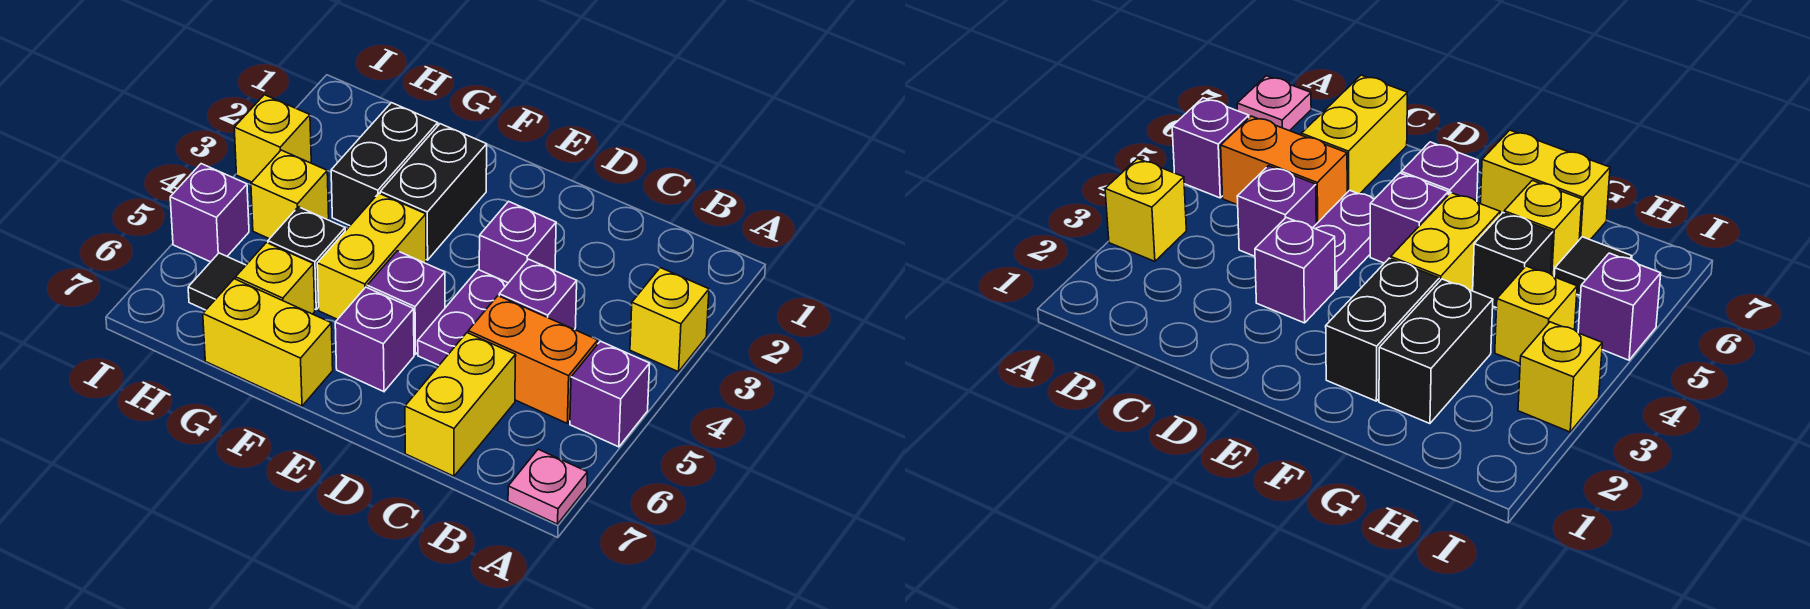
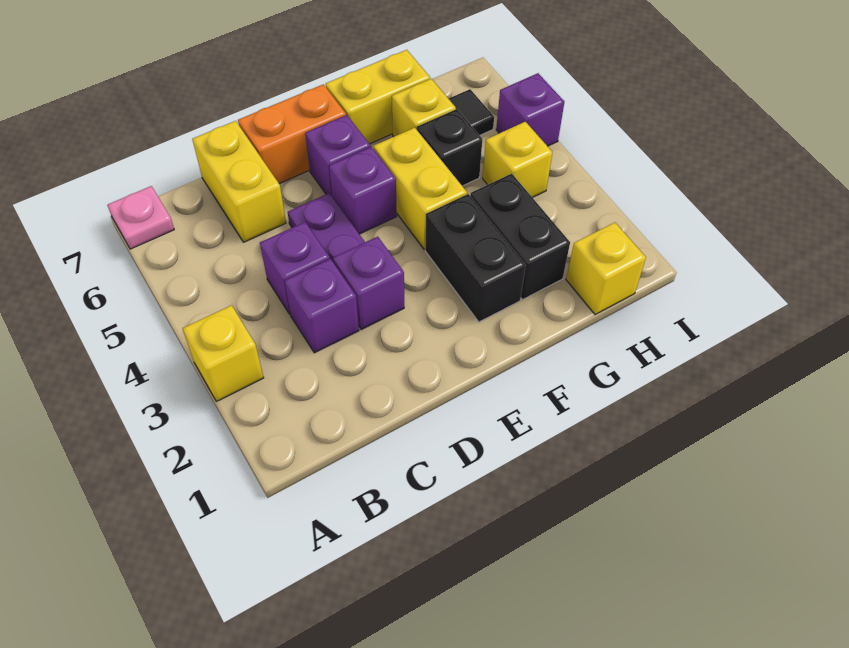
purple 1x1 brick [570,341,650,447] -> purple 1x1 brick moved to [284,259,359,353]
orange 1x2 brick [468,296,598,423] -> orange 1x2 brick moved to [238,84,346,184]
yellow 1x1 brick [234,95,311,182] -> yellow 1x1 brick moved to [566,223,646,315]

